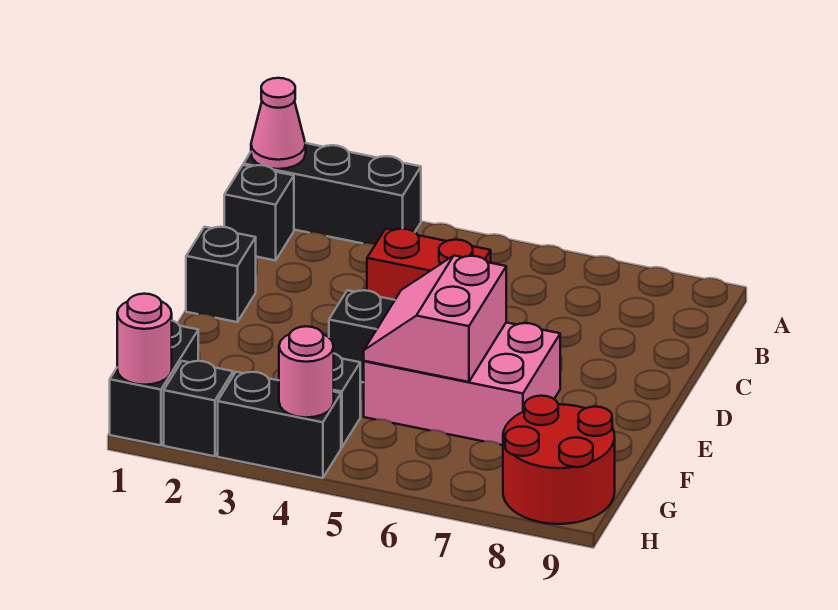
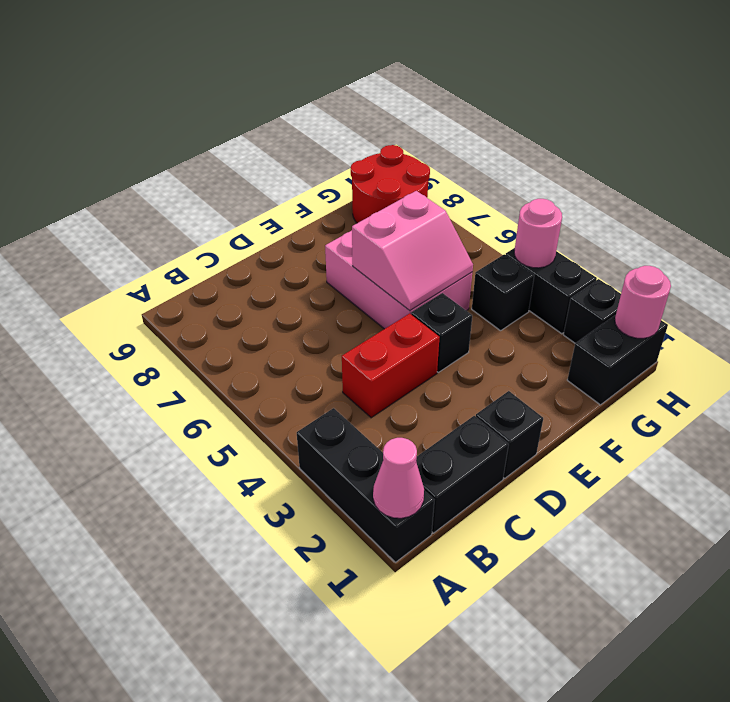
black 1x1 brick [224,165,294,260] -> black 1x2 brick [416,416,509,533]
red 1x2 brick [367,229,491,300] -> red 1x2 brick turned to [342,313,440,418]

